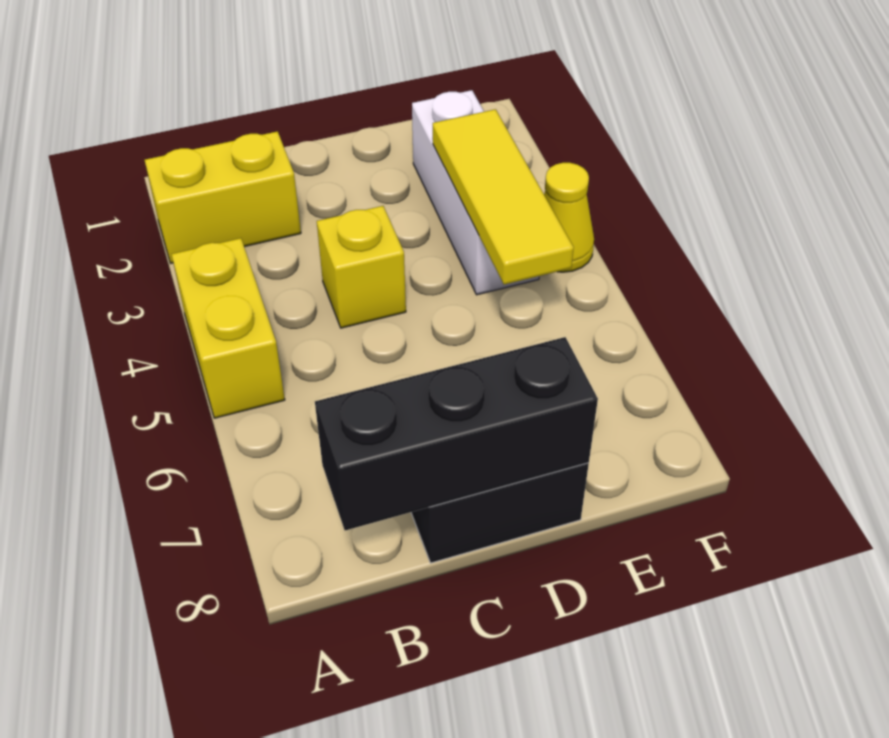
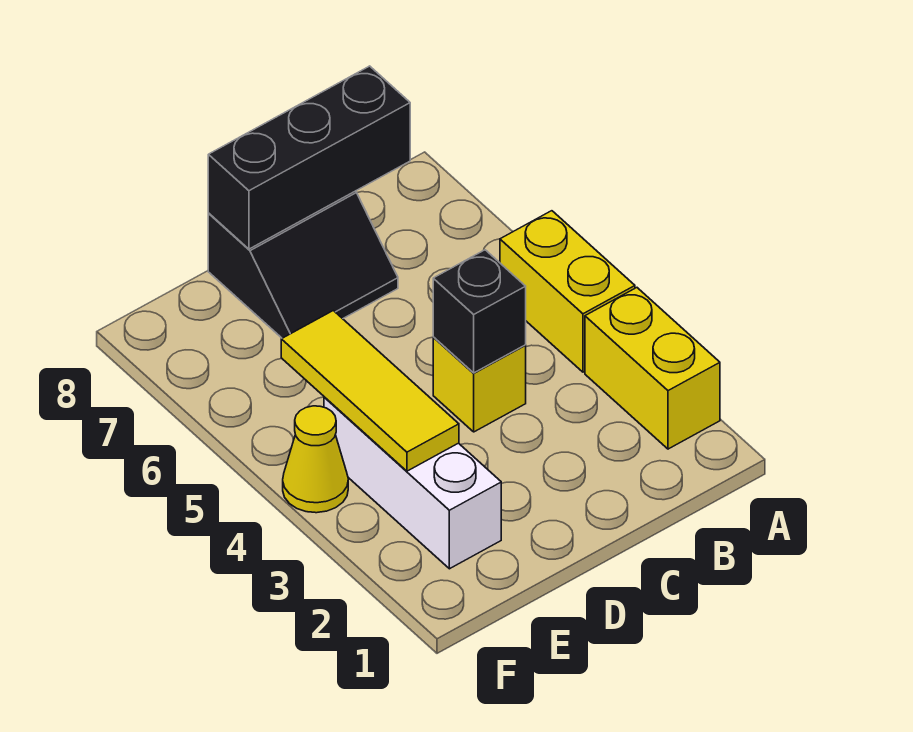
yellow 1x2 brick [145,131,301,263] -> yellow 1x2 brick turned to [585,288,720,449]
none -> black 1x1 brick [433,250,526,373]

